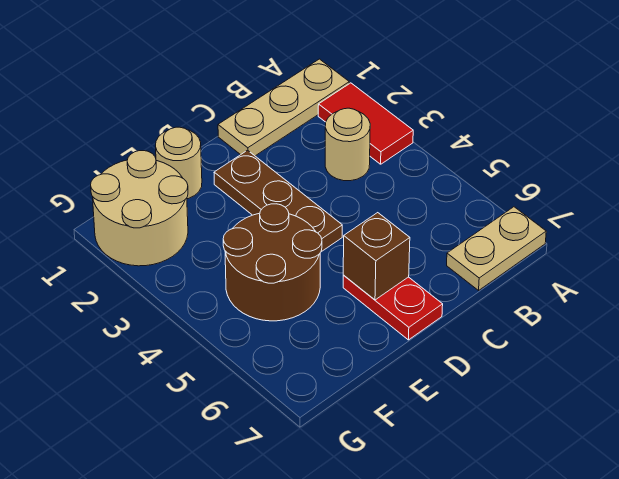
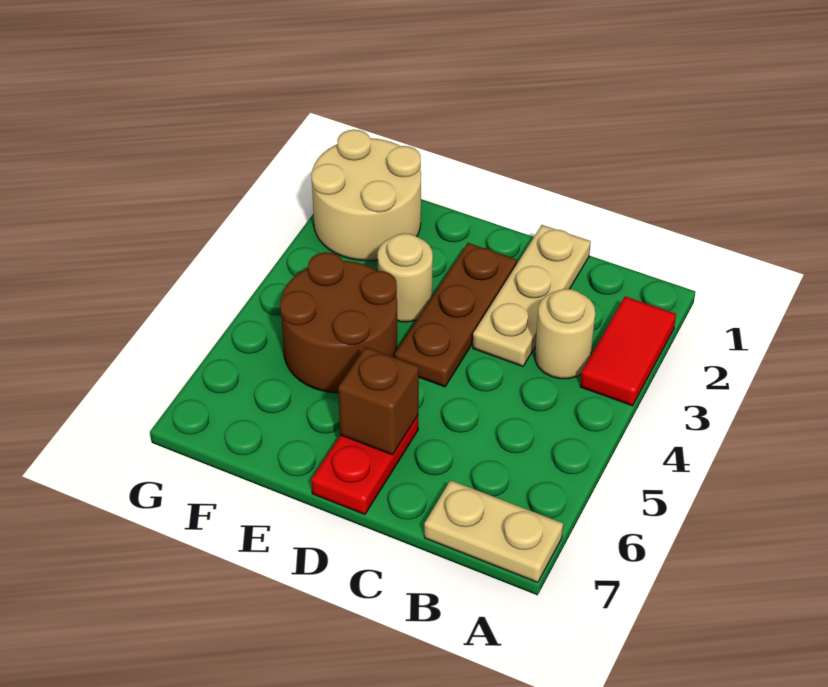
tan 1x3 plate [218,59,349,156] -> tan 1x3 plate turned to [473,225,591,366]
tan 1x1 round brick [156,127,202,199] -> tan 1x1 round brick moved to [378,233,433,322]

